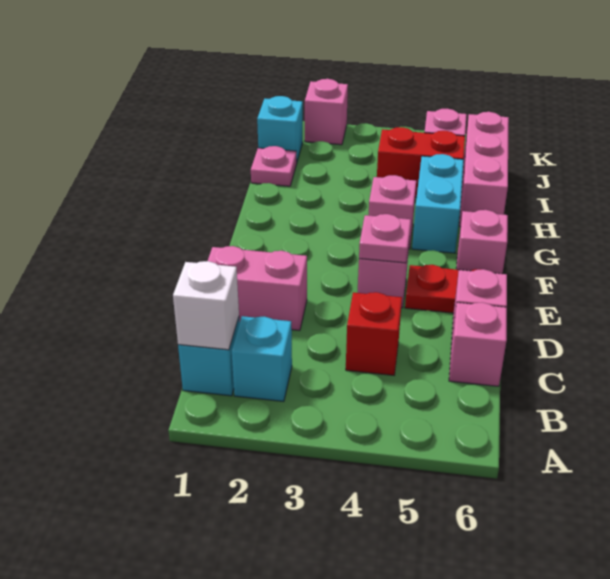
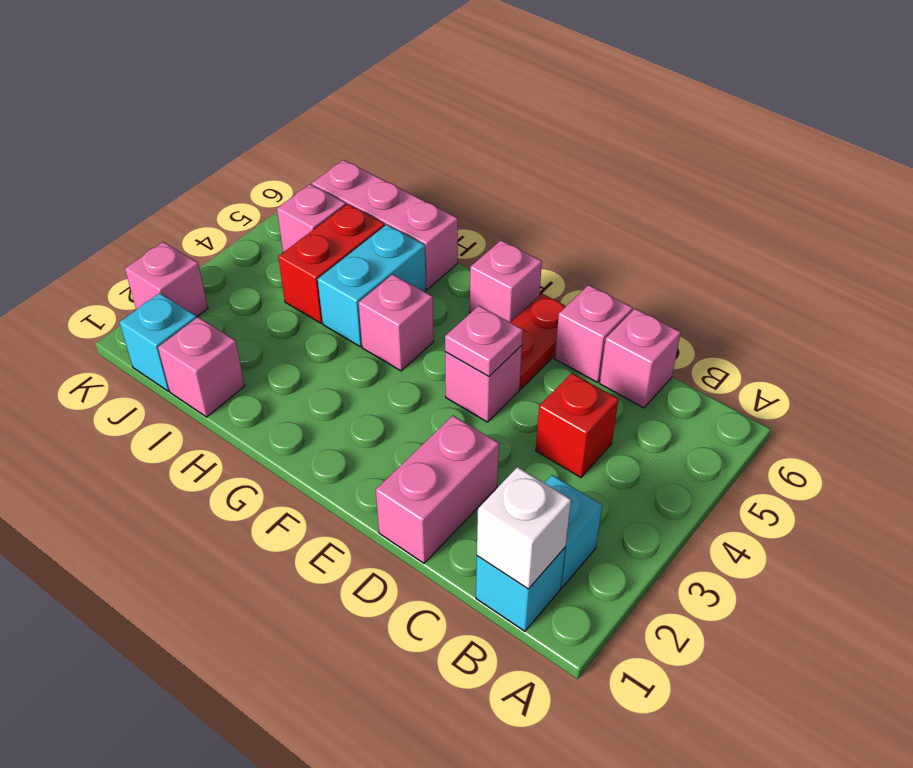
cyan 1x2 brick [412,154,464,253] -> cyan 1x2 brick turned to [318,225,426,347]
pink 1x1 plate [251,146,297,186] -> pink 1x1 brick [158,317,245,417]

